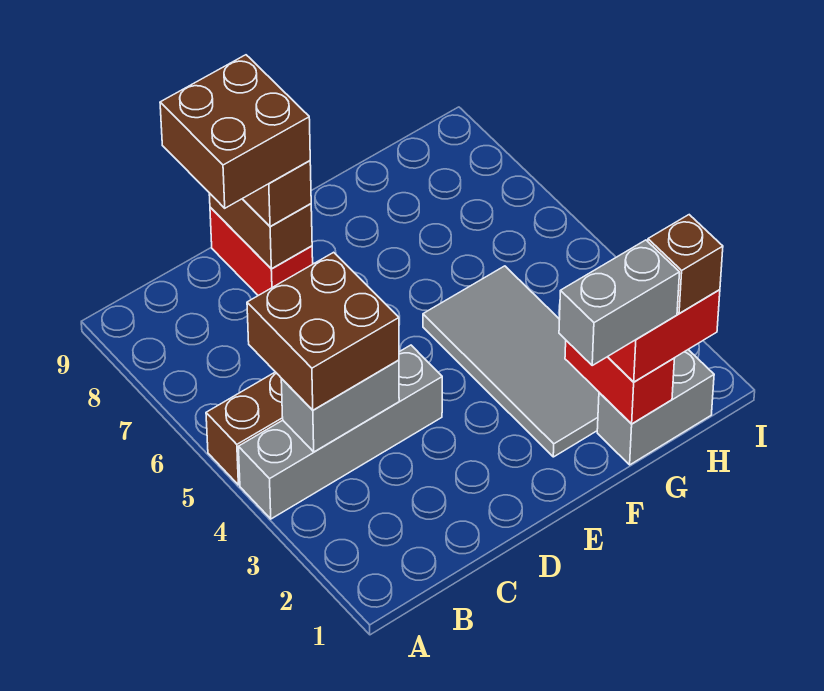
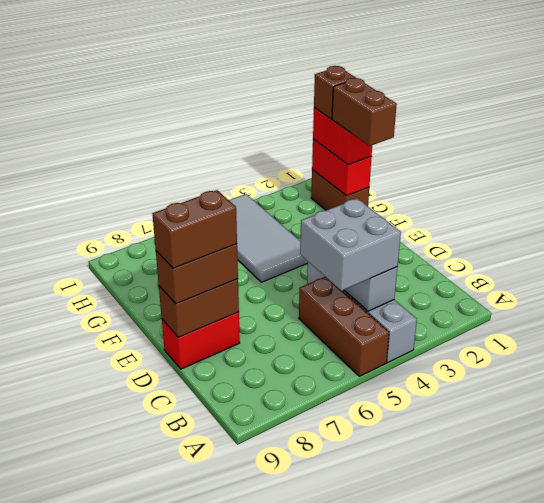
brown 2x2 brick [247,252,399,410] -> grey 2x2 brick [300,199,401,291]
brown 2x2 brick [160,55,310,208] -> brown 1x2 brick [152,190,237,268]
grey 1x2 brick [559,240,680,365] -> brown 1x2 brick [332,78,397,146]
grey 2x4 tile [423,266,599,457] -> grey 2x4 tile turned to [229,194,308,282]
grey 1x2 brick [597,350,714,465] -> brown 1x2 brick [311,170,369,210]
red 1x2 brick [565,341,675,424] -> red 1x2 brick turned to [312,139,372,196]

